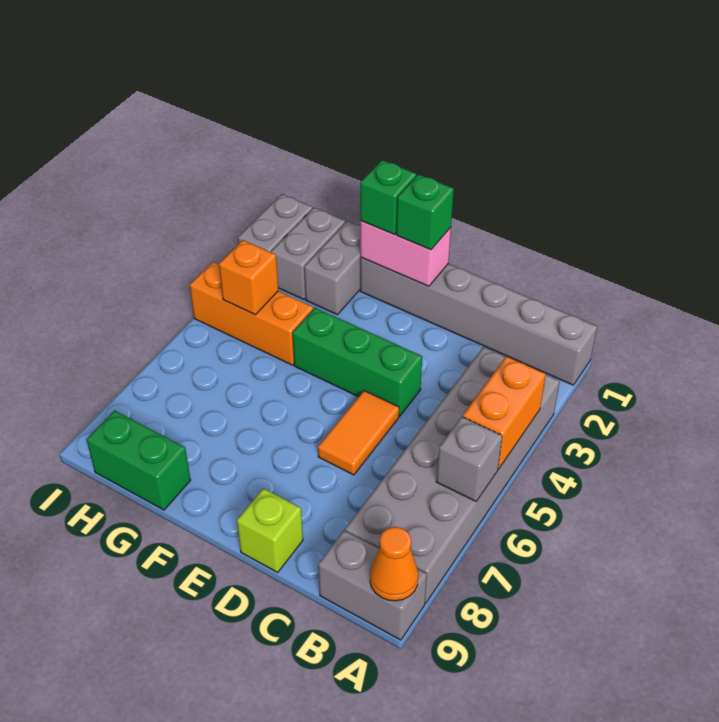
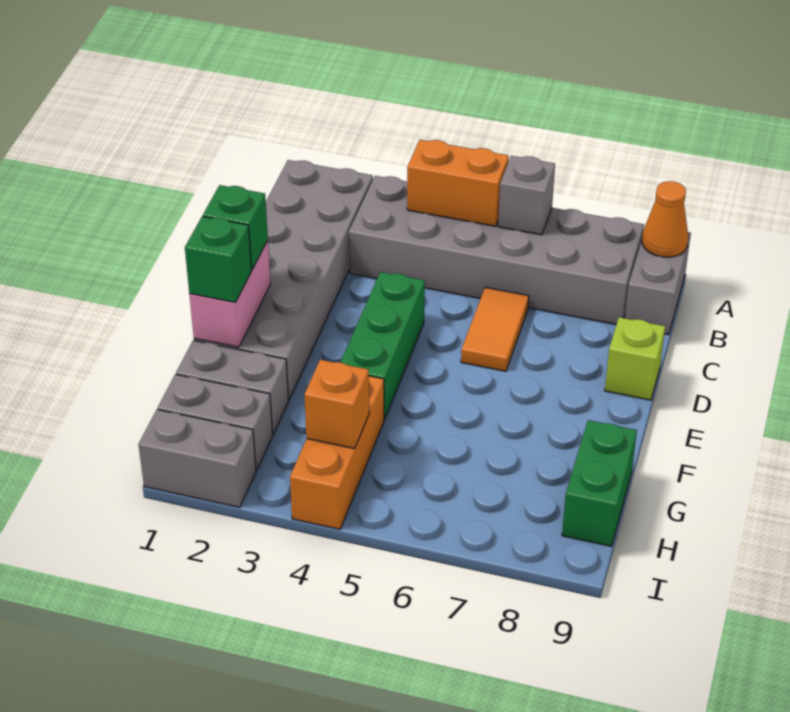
grey 1x6 brick [360,257,597,385] -> grey 2x6 brick [194,160,373,400]
orange 1x2 tile [318,391,399,475] -> orange 1x2 tile turned to [461,287,529,371]

